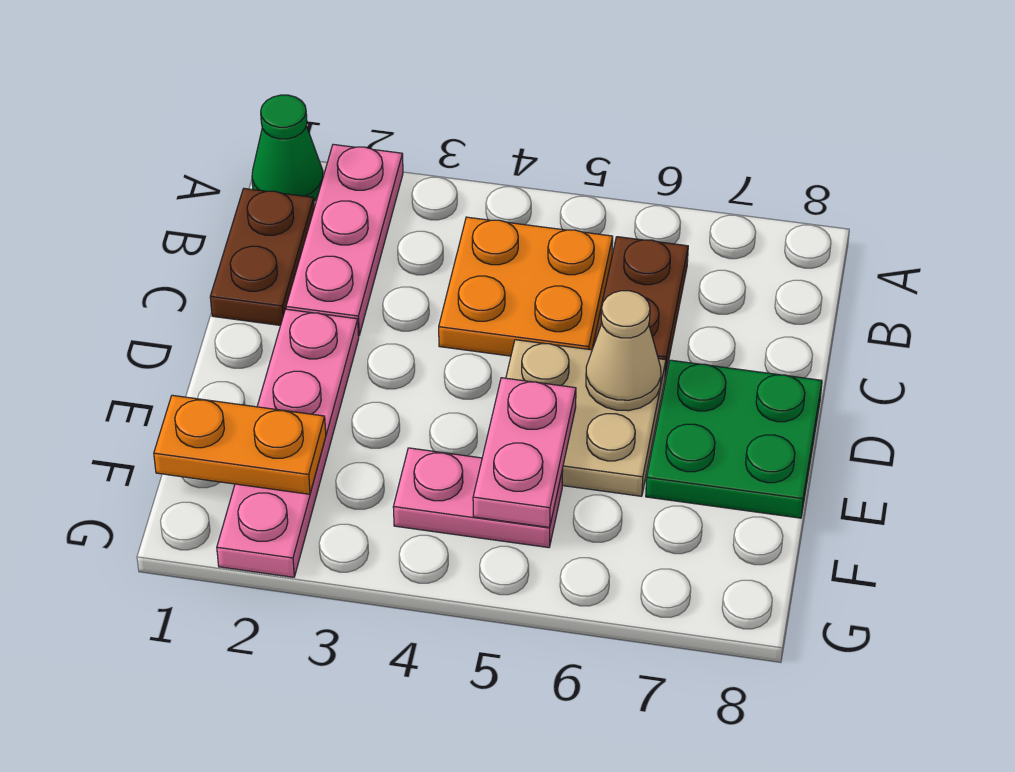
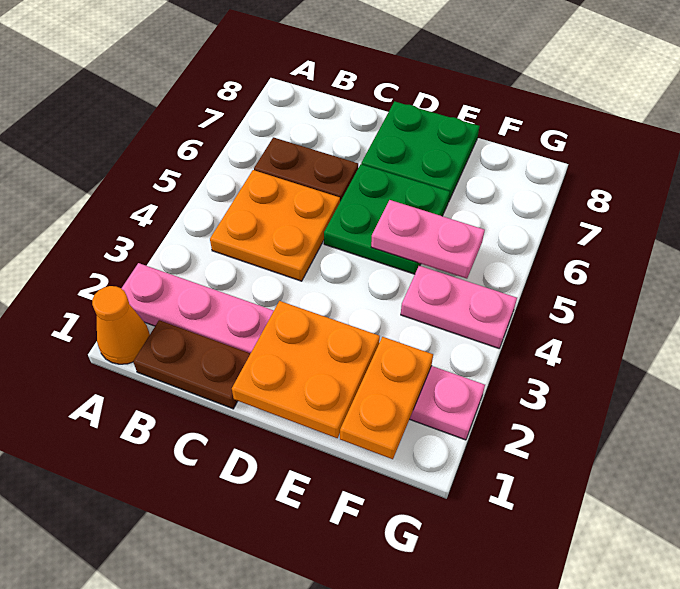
green 1x1 cone [252,95,323,201] -> orange 1x1 cone [92,286,150,364]
none -> orange 2x2 plate [232,301,380,438]
tan 2x2 plate [506,340,666,496] -> green 2x2 plate [324,164,450,274]
tan 1x1 cone [586,291,661,411] -> none
pink 1x2 plate [393,448,563,548] -> pink 1x2 plate turned to [401,266,517,348]

